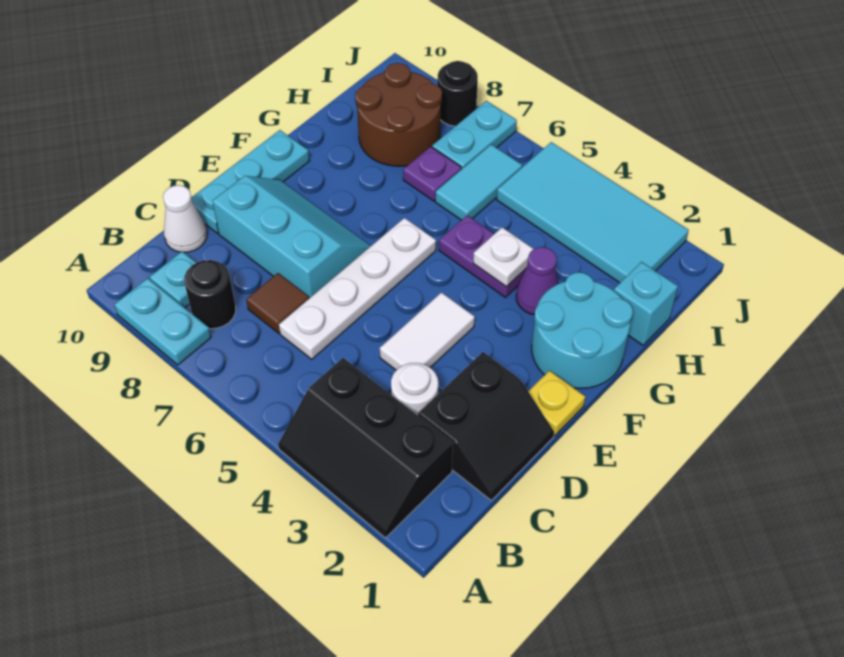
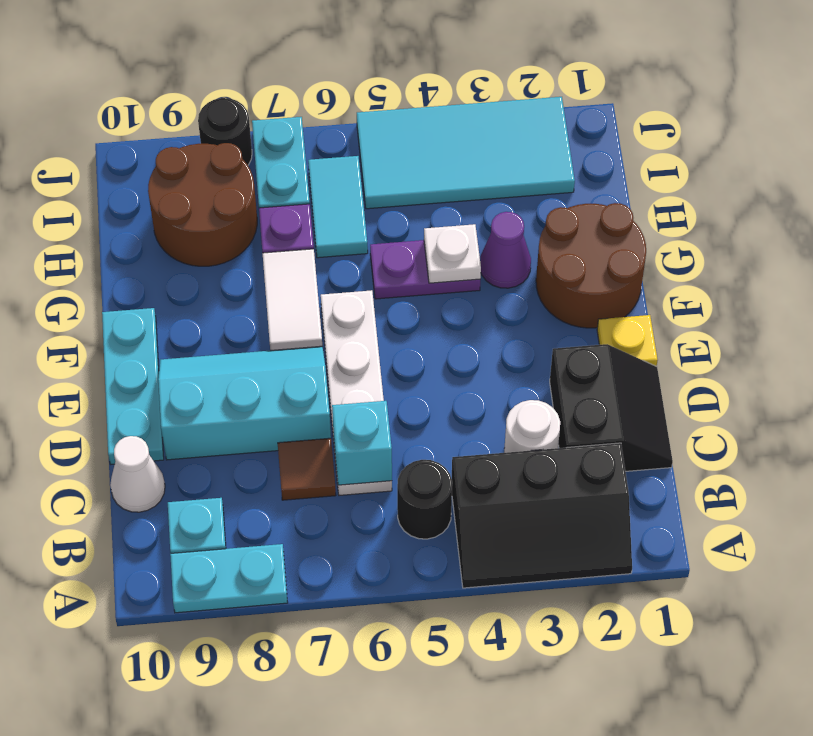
black 1x1 round brick [184,260,236,329] -> black 1x1 round brick moved to [397,460,452,539]
white 1x2 tile [380,292,475,370] -> white 1x2 tile moved to [263,249,322,350]
cyan 2x2 round brick [532,272,633,388] -> brown 2x2 round brick [536,203,646,328]
cyan 1x1 brick [614,262,678,345] -> cyan 1x1 brick moved to [332,401,392,485]

